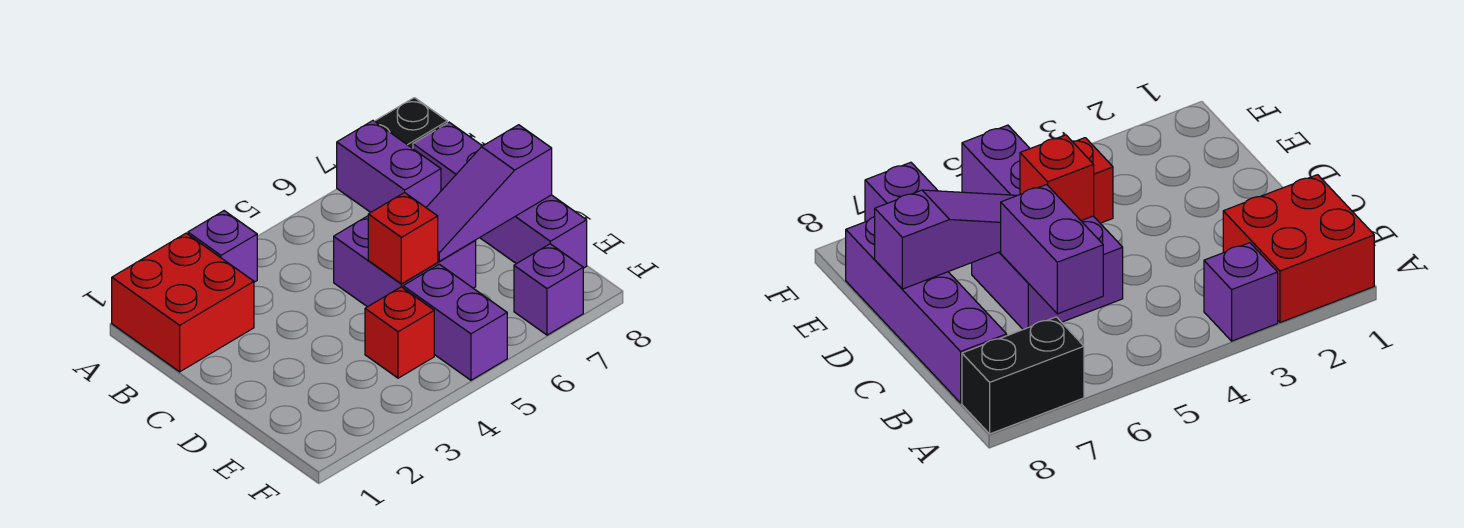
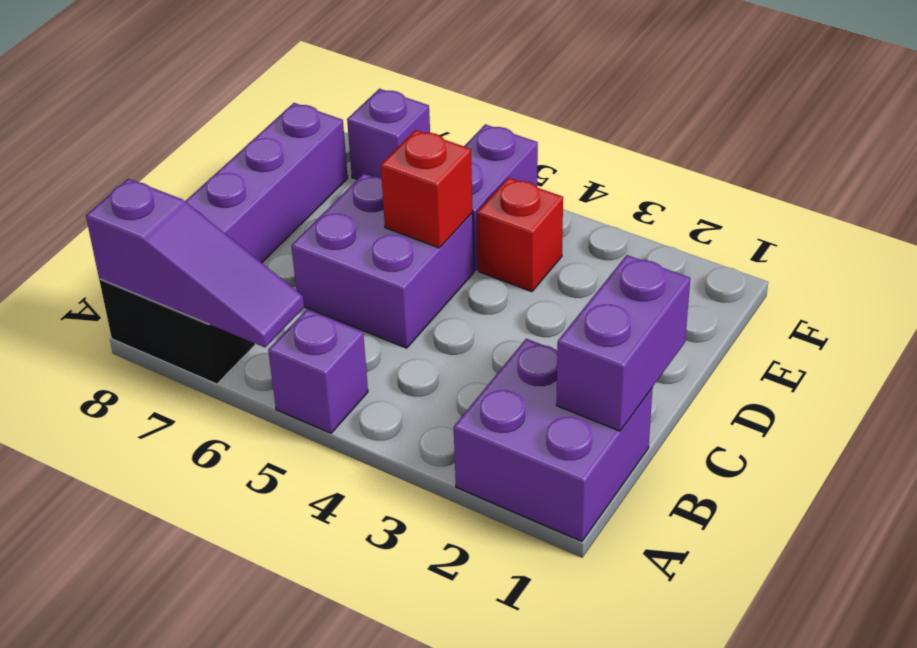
red 2x2 brick [112,233,254,372] -> purple 2x2 brick [454,339,653,541]
purple 1x1 brick [188,211,257,282] -> purple 1x1 brick moved to [268,309,368,433]
purple 1x2 brick [337,121,441,212] -> purple 1x2 brick moved to [556,255,690,431]
purple 1x3 slope [426,125,552,261] -> purple 1x3 slope moved to [86,179,304,347]

